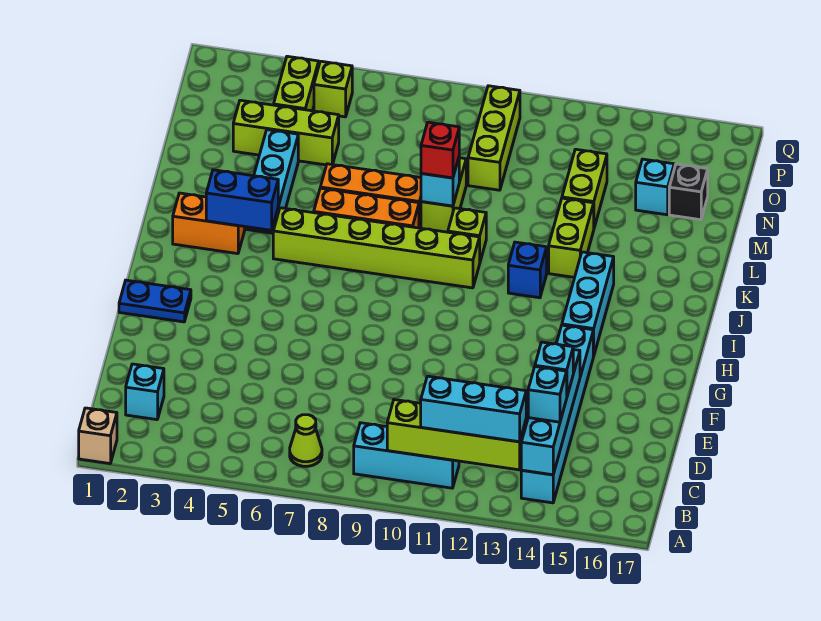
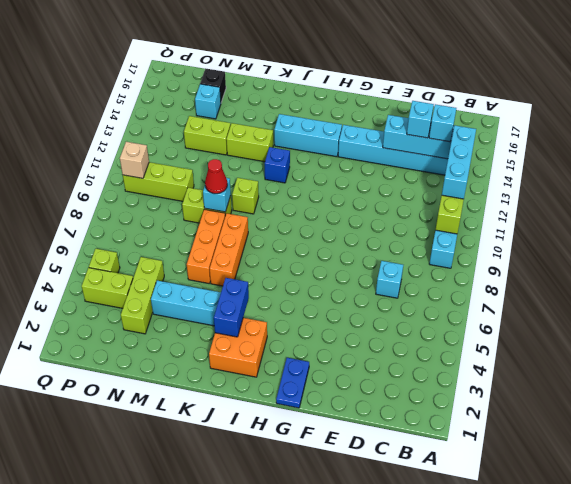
tan 1x1 brick [79,408,117,464] -> tan 1x1 brick moved to [120,142,149,178]
lime 1x1 cone [290,415,322,466] -> none
cyan 1x1 brick [126,364,164,420] -> cyan 1x1 brick moved to [376,261,403,298]
orange 1x2 brick [173,193,245,254] -> orange 2x2 brick [209,318,267,377]
lime 1x6 brick [273,208,480,288] -> none
red 1x1 brick [421,122,459,178] -> red 1x1 cone [205,159,227,194]

